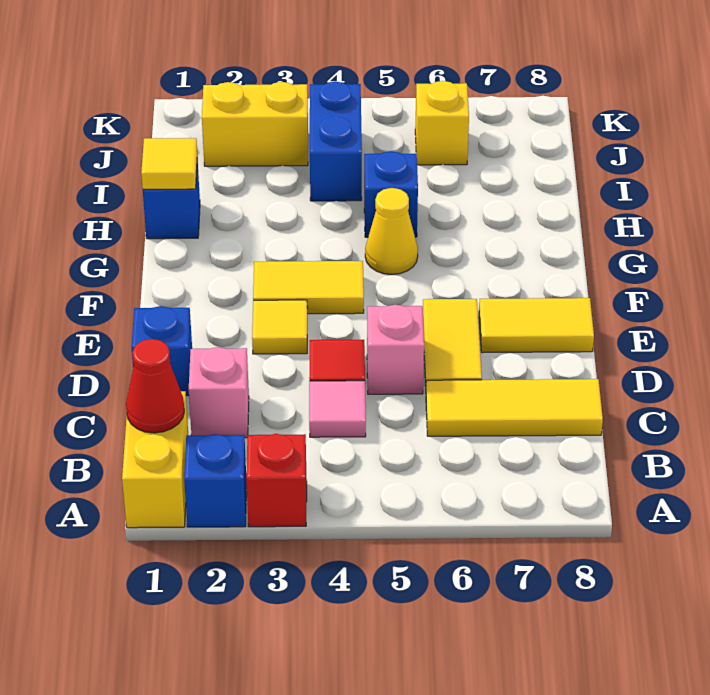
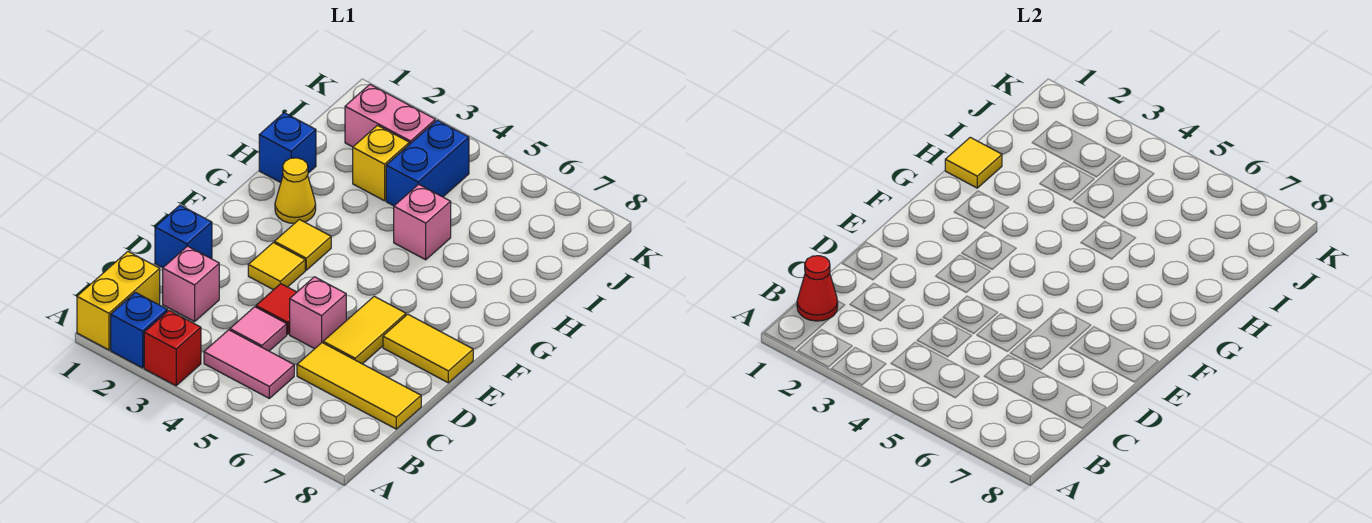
none -> pink 1x2 tile [204,330,294,398]
yellow 1x2 tile [253,261,364,314] -> yellow 1x1 tile [274,219,331,270]
yellow 1x1 cone [365,188,418,275] -> yellow 1x1 cone moved to [275,158,316,224]
blue 1x1 brick [364,151,418,237] -> pink 1x1 brick [394,184,451,260]
yellow 1x2 brick [202,82,308,166] -> pink 1x2 brick [345,85,435,147]
yellow 1x1 brick [415,81,469,165] -> yellow 1x1 brick moved to [353,125,409,201]

